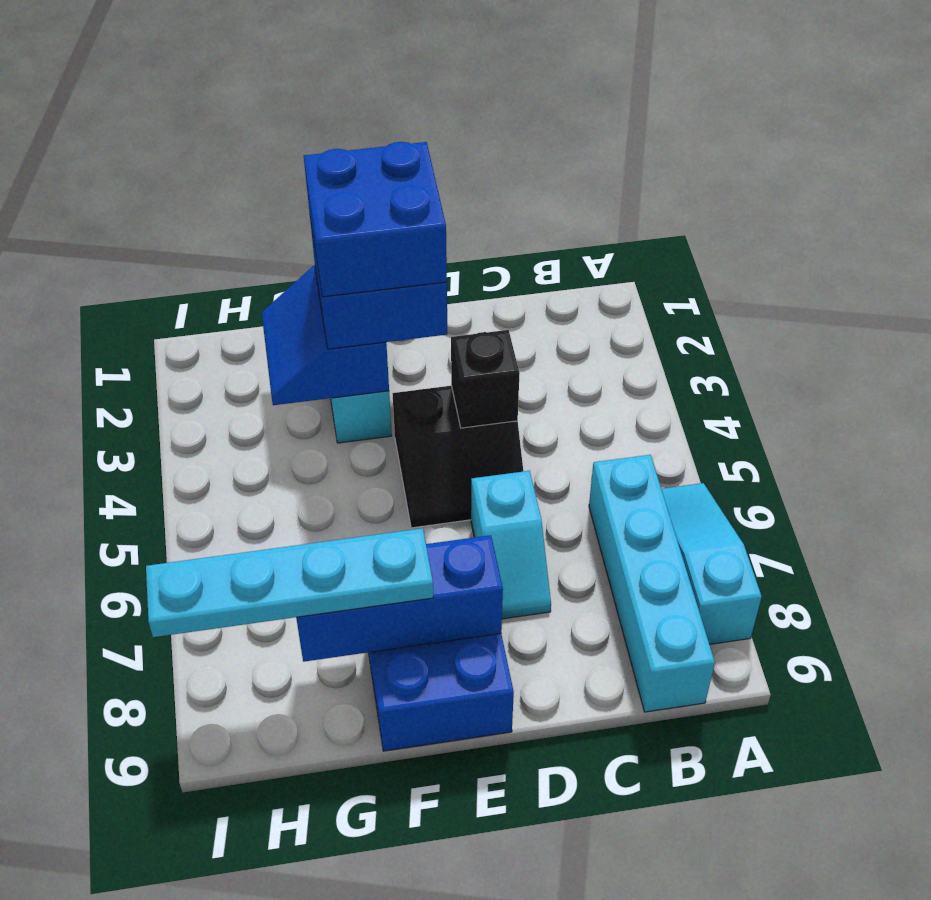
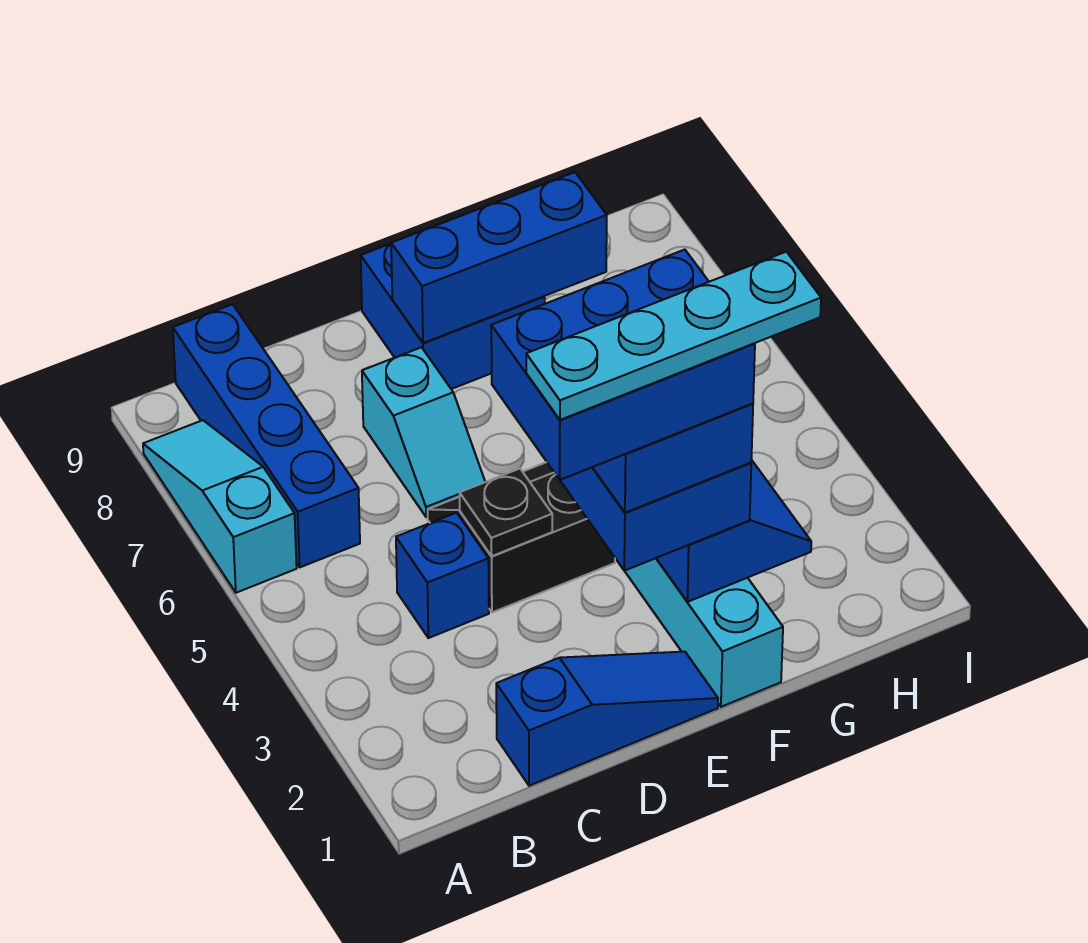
cyan 1x3 slope [662,483,762,644] -> cyan 1x3 slope turned to [143,420,297,593]
cyan 1x4 brick [589,455,715,712] -> blue 1x4 brick [173,304,360,567]
none -> blue 1x3 slope [496,652,718,786]
none -> blue 1x1 brick [396,513,489,638]
none -> blue 2x3 brick [491,250,755,480]
black 1x1 brick [451,330,520,428] -> black 1x1 plate [460,469,552,556]
cyan 1x2 slope [471,471,551,619] -> cyan 1x2 slope turned to [362,347,485,517]
cyan 1x4 plate [146,528,433,637] -> cyan 1x4 plate moved to [526,252,821,420]

